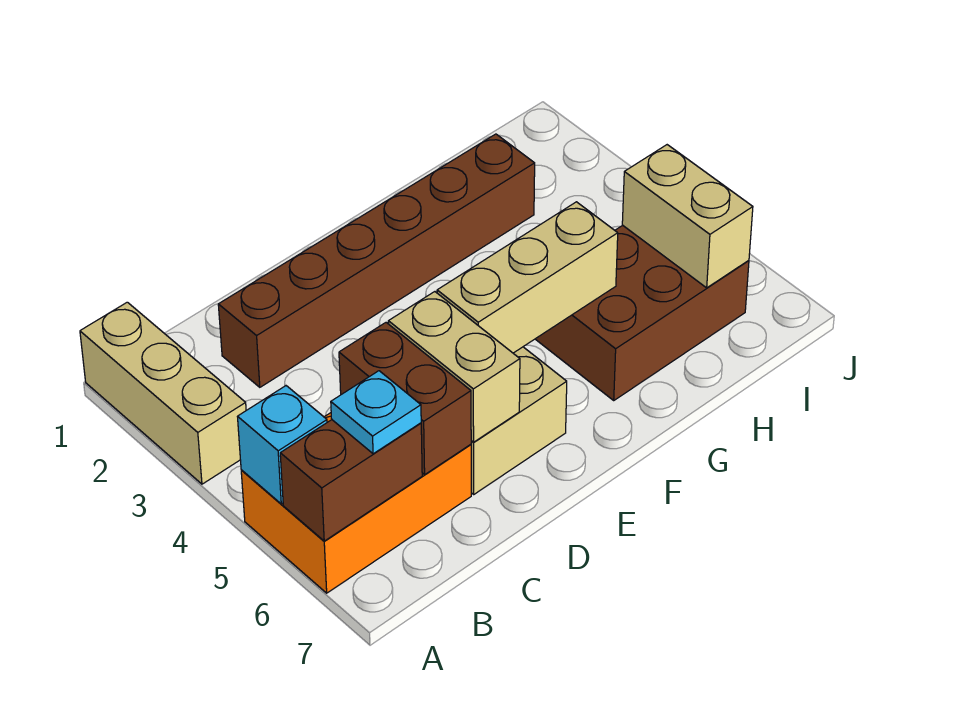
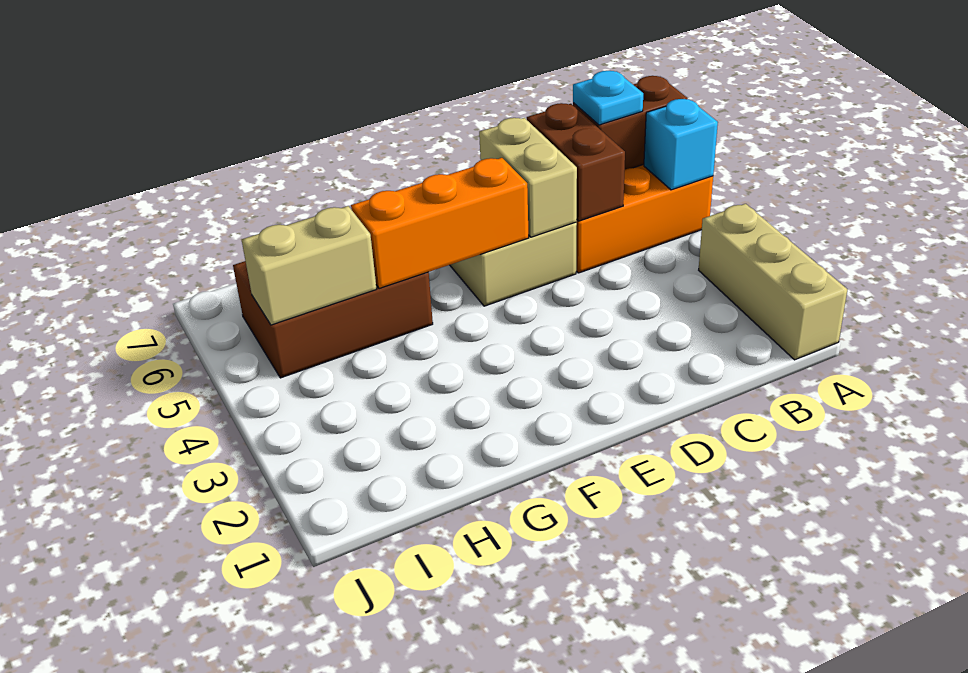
brown 1x6 brick [218,134,535,387] -> none
tan 1x3 brick [437,202,618,353] -> orange 1x3 brick [351,158,529,289]
tan 1x2 brick [622,145,753,288] -> tan 1x2 brick turned to [242,206,377,325]

